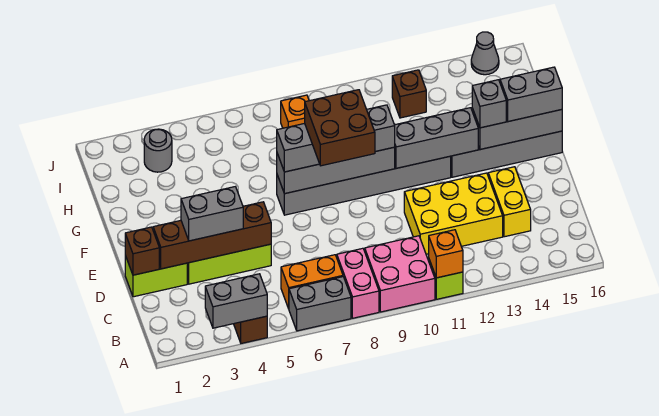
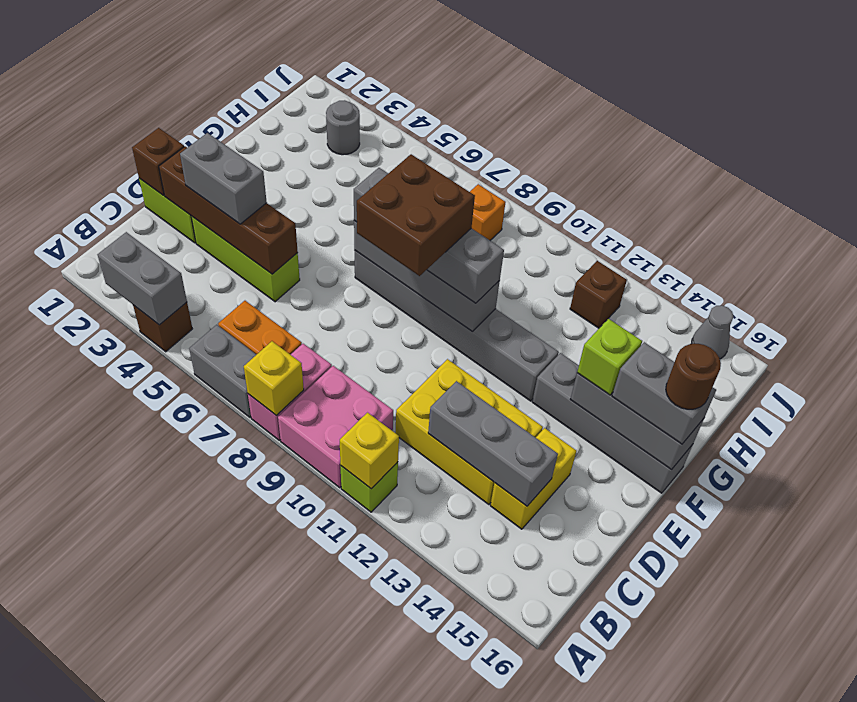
none -> yellow 1x1 brick [244,341,304,416]
orange 1x1 brick [429,230,463,278] -> yellow 1x1 brick [340,413,399,489]
grey 1x3 brick [395,108,478,168] -> grey 1x3 brick moved to [428,381,558,506]
grey 1x1 brick [472,80,506,128] -> lime 1x1 brick [577,319,642,395]
none -> brown 1x1 round brick [666,344,721,409]

